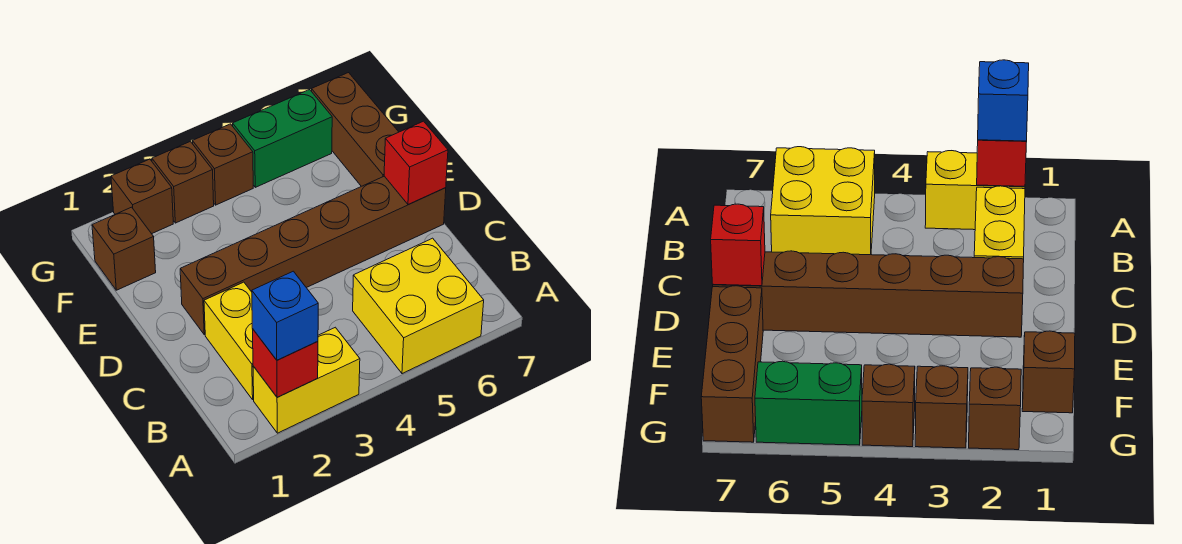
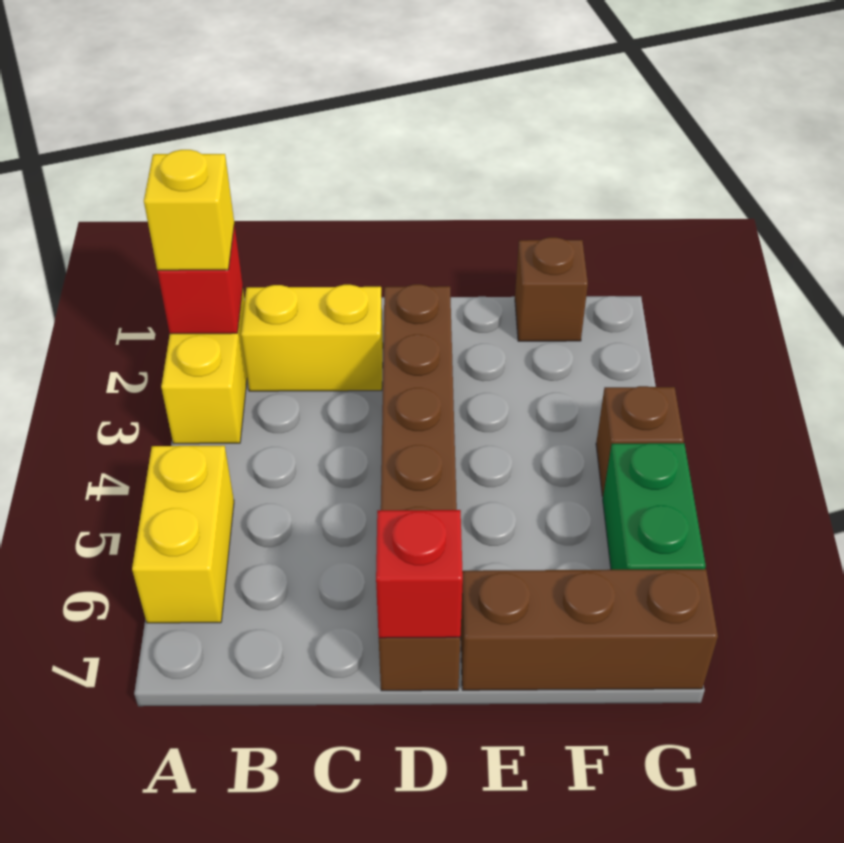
blue 1x1 brick [252,271,318,360] -> yellow 1x1 brick [144,150,234,270]
yellow 2x2 brick [353,238,484,374] -> yellow 1x2 brick [132,446,234,623]
brown 1x1 brick [111,159,173,234] -> none
brown 1x1 brick [152,141,214,223] -> none

